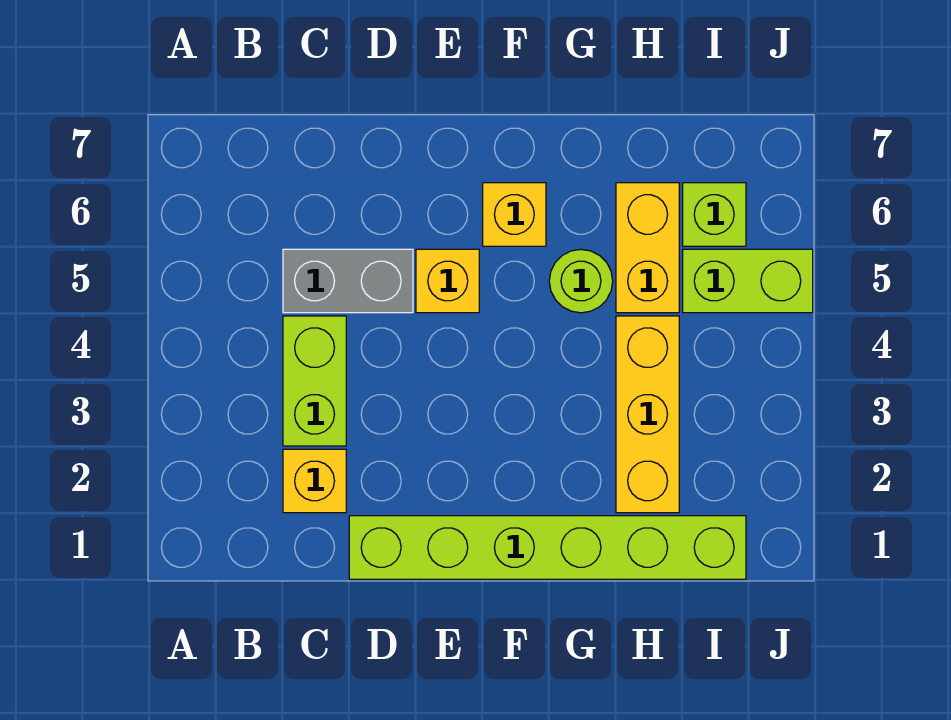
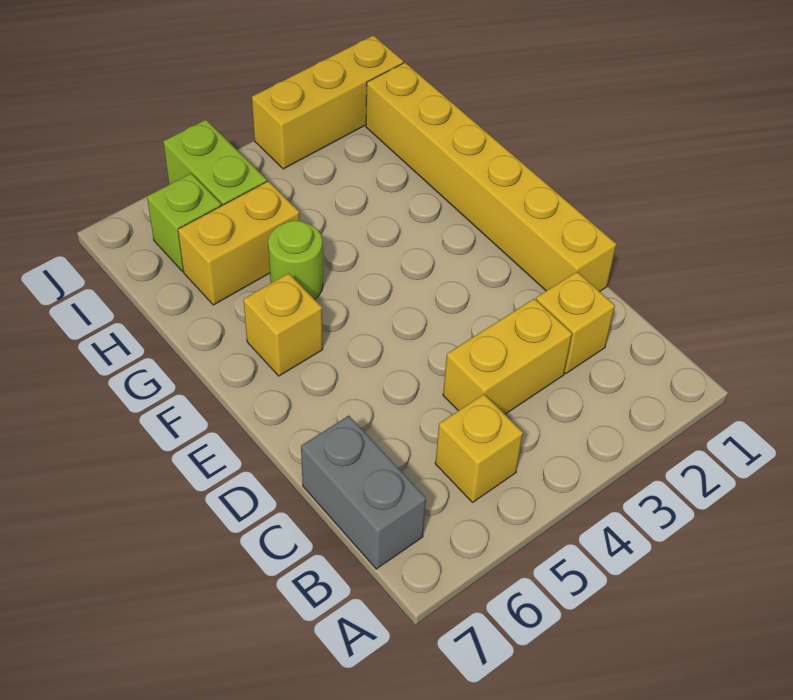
lime 1x2 brick [283,316,346,446] -> yellow 1x2 brick [443,299,572,414]
grey 1x2 brick [283,249,413,313] -> grey 1x2 brick moved to [301,416,426,569]
lime 1x6 brick [349,516,746,579] -> yellow 1x6 brick [366,63,616,291]
yellow 1x1 brick [416,249,479,313] -> yellow 1x1 brick moved to [435,394,523,502]
yellow 1x3 brick [616,316,679,513] -> yellow 1x3 brick moved to [252,35,404,169]

